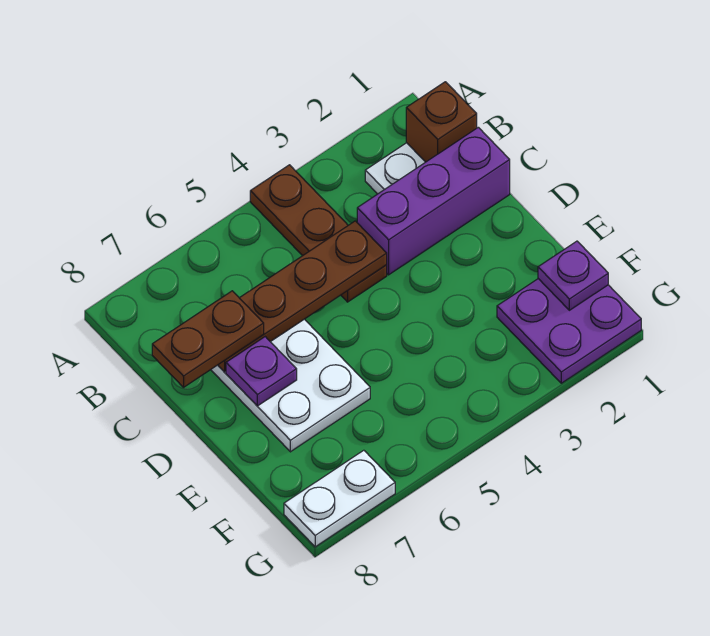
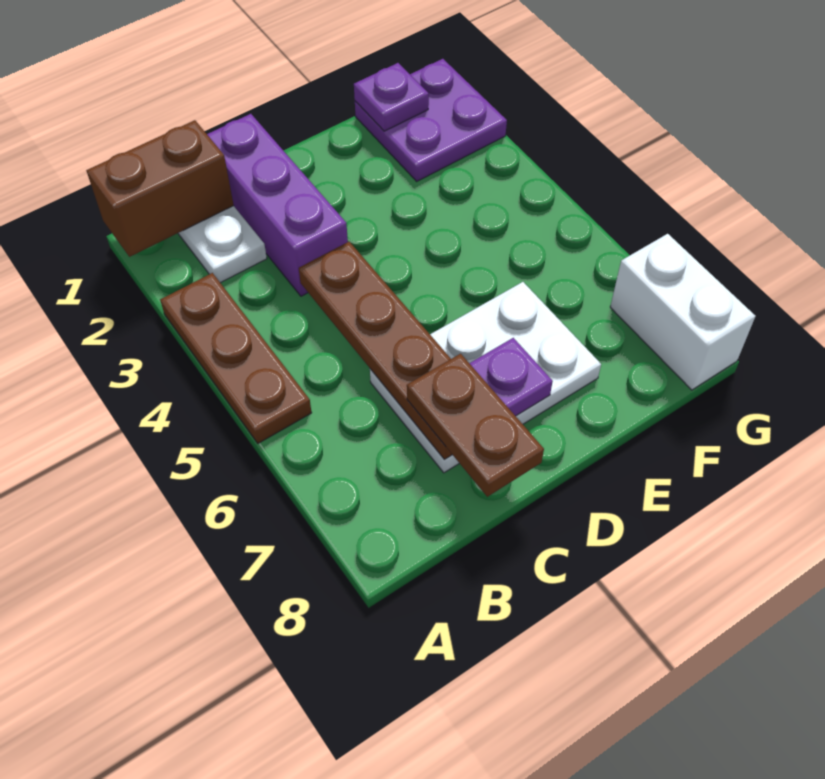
brown 1x3 plate [250,165,387,302] -> brown 1x3 plate turned to [160,273,312,443]
brown 1x1 brick [406,82,477,162] -> brown 1x2 brick [86,120,234,257]
white 1x2 plate [284,450,395,547] -> white 1x2 brick [610,234,755,390]

